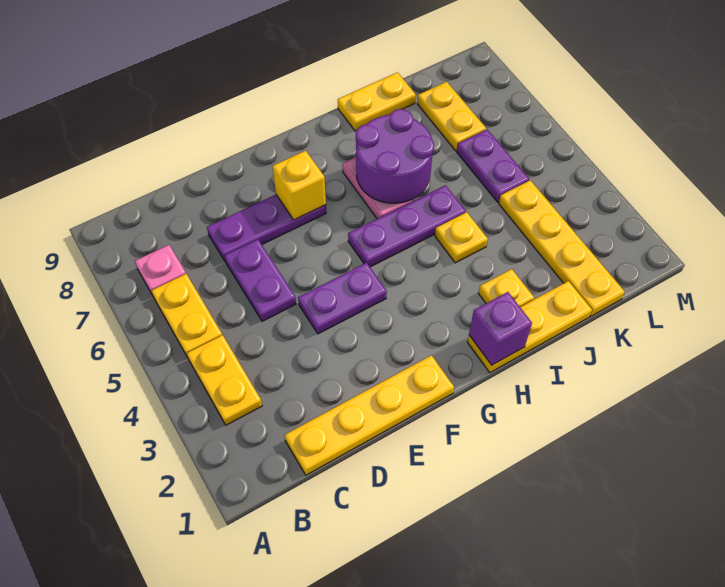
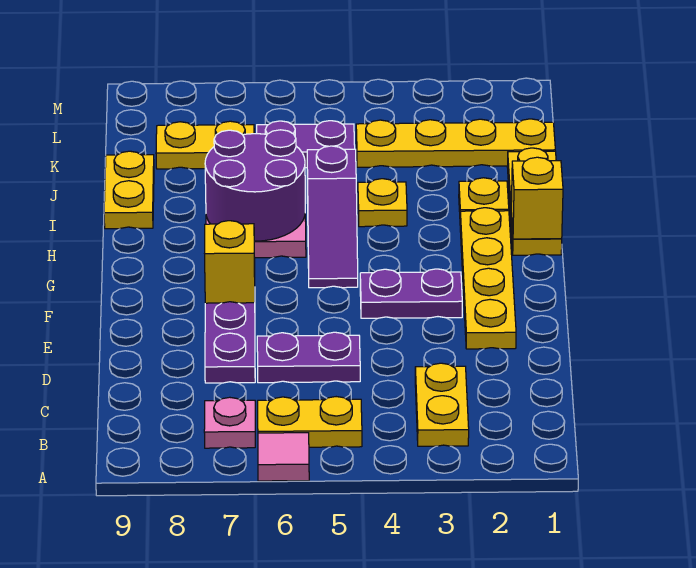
none -> pink 1x1 tile [258,433,309,481]
yellow 1x2 plate [187,335,262,425] -> yellow 1x2 plate turned to [415,363,469,446]
yellow 1x4 plate [285,355,454,475] -> yellow 1x4 plate moved to [460,208,516,349]
purple 1x2 plate [298,263,387,334] -> purple 1x2 plate turned to [360,269,462,318]
purple 1x3 plate [348,185,466,267] -> purple 1x3 slope [307,146,358,288]
purple 1x1 brick [469,292,532,365] -> yellow 1x1 brick [511,157,563,239]

